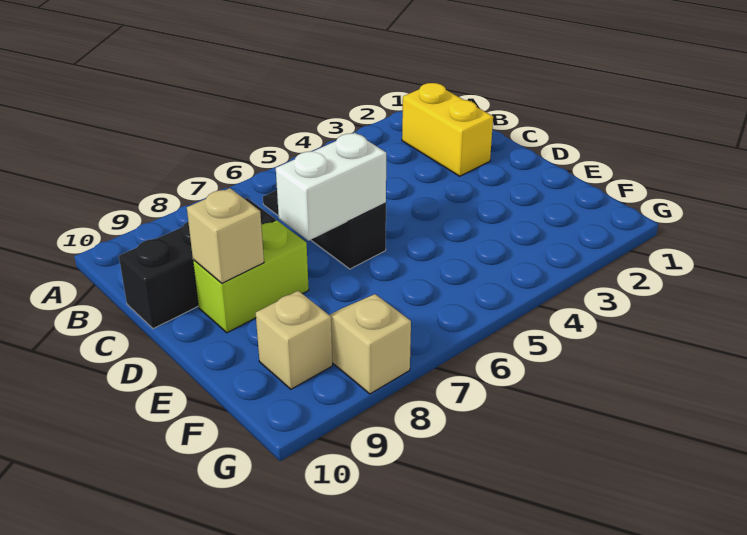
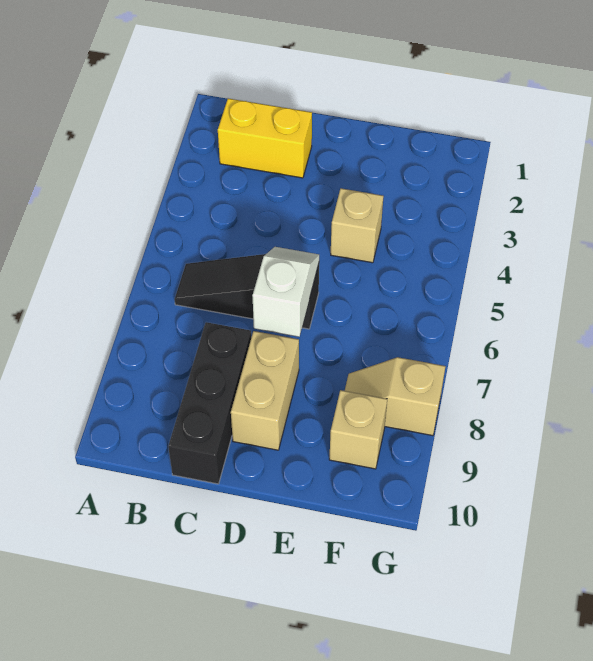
white 1x2 brick [276,133,386,241] -> white 1x2 slope [253,247,319,337]
lime 1x2 brick [193,220,309,333] -> tan 1x2 brick [231,331,299,450]
tan 1x1 brick [187,188,264,283] -> tan 1x1 brick moved to [331,188,384,263]

